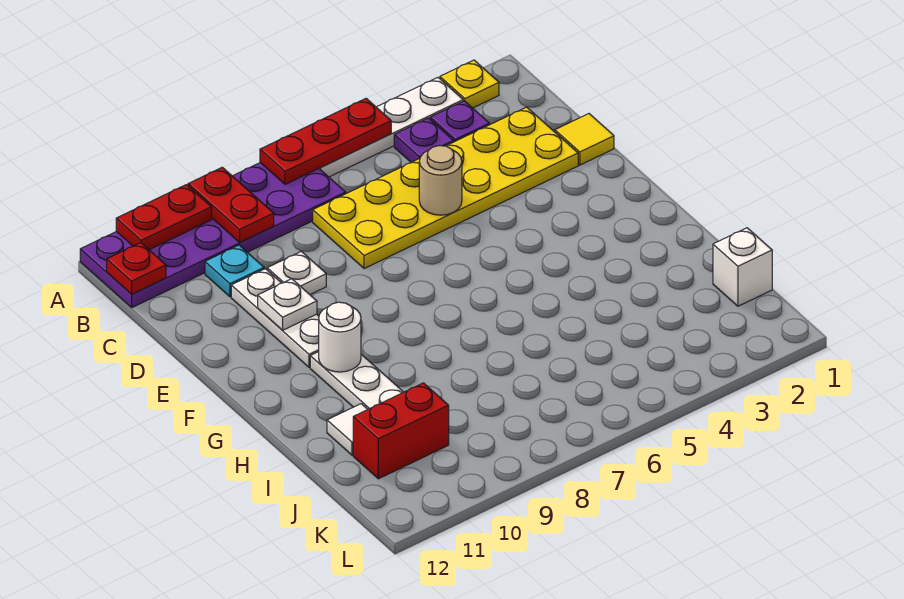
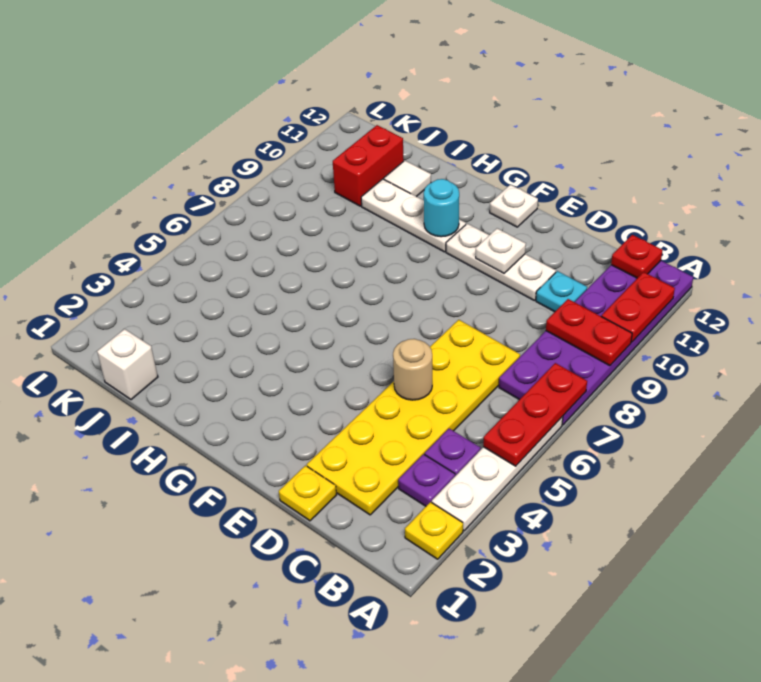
yellow 1x1 tile [555,114,614,165] -> yellow 1x1 plate [279,466,337,521]
white 1x1 plate [267,251,326,294] -> white 1x1 plate moved to [490,185,538,227]
white 1x1 round brick [319,302,361,372] -> cyan 1x1 round brick [424,179,459,237]

